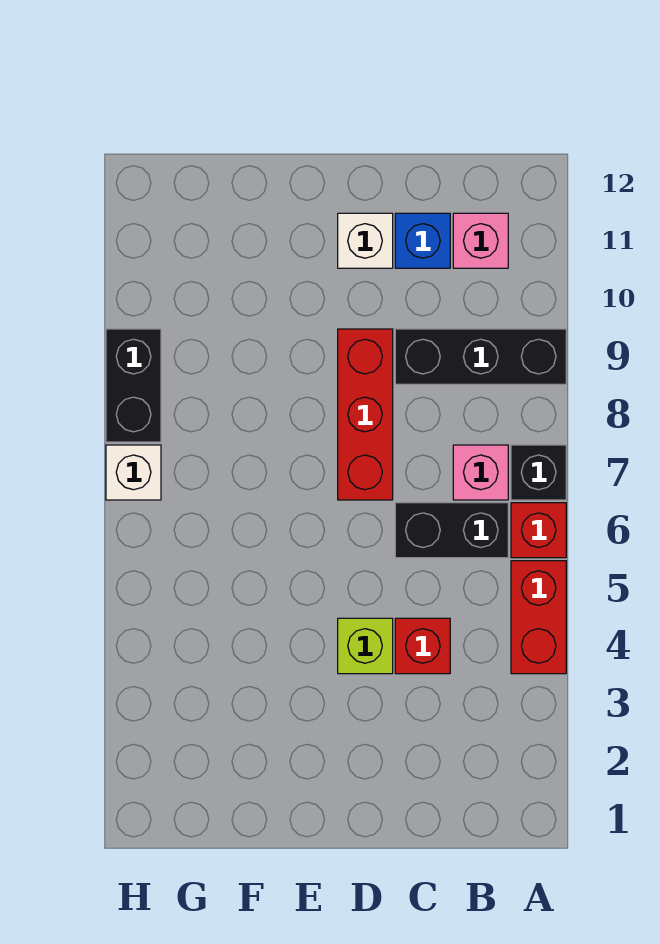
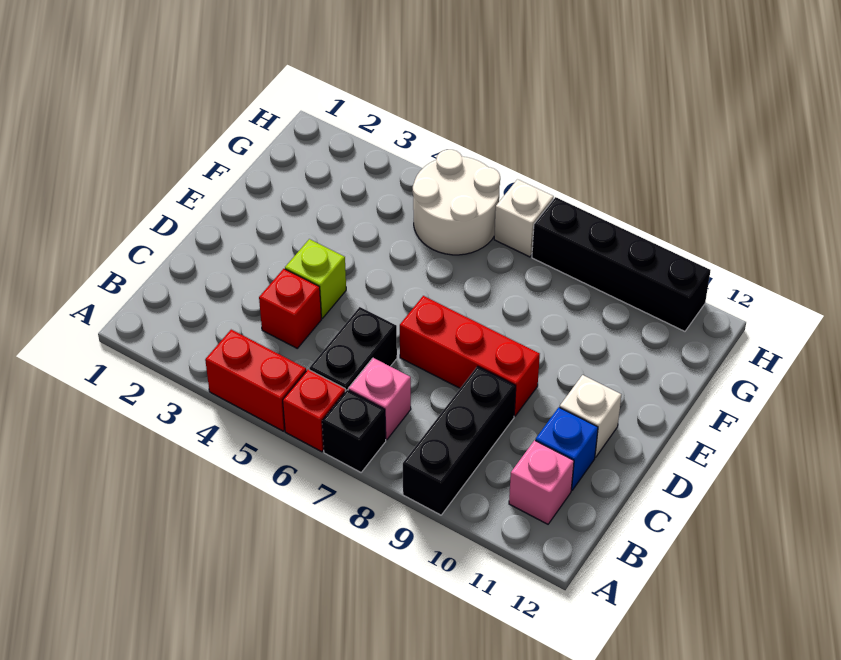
none -> white 2x2 round brick [413,150,500,255]
black 1x2 brick [106,329,161,442] -> black 1x4 brick [532,197,710,331]

